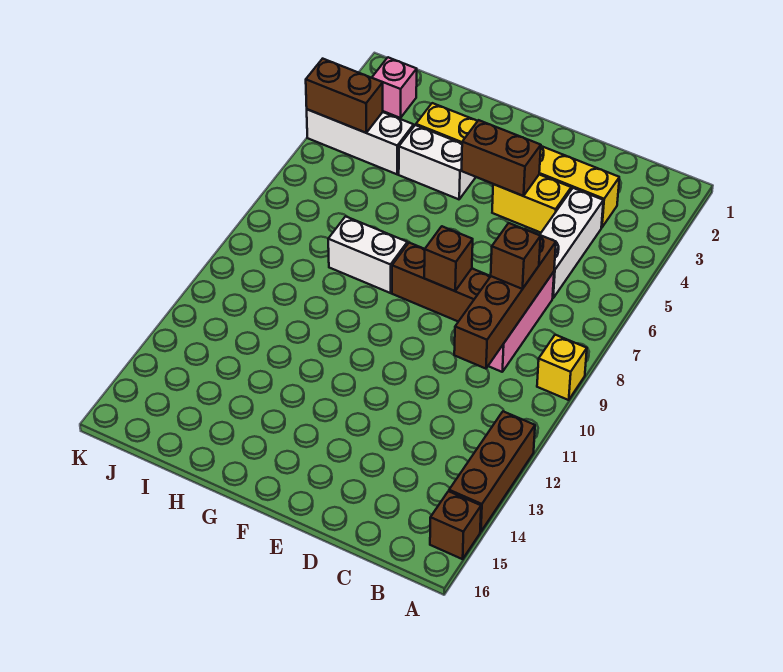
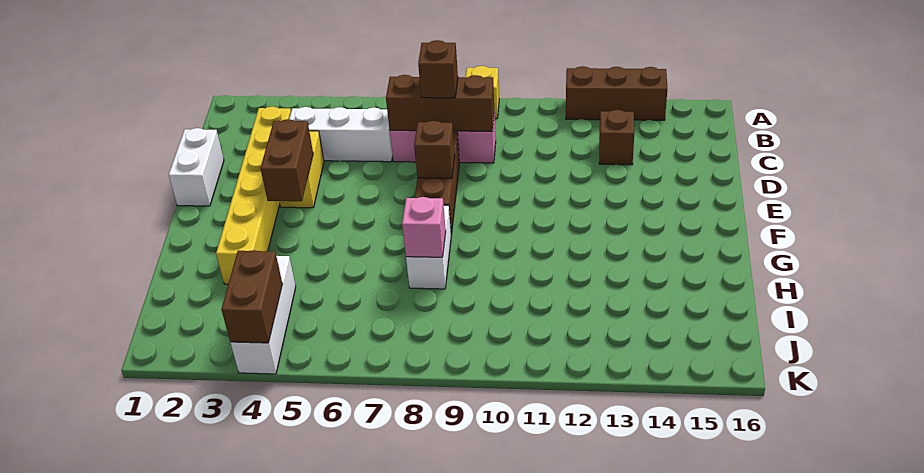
brown 1x1 brick [430,491,481,559] -> brown 1x1 brick moved to [599,110,634,165]
brown 1x4 brick [454,229,556,369] -> brown 1x3 brick [386,75,494,131]
white 1x2 brick [399,125,475,199] -> white 1x2 brick moved to [169,128,224,206]
pink 1x1 brick [372,57,417,118] -> pink 1x1 brick moved to [402,197,446,257]

